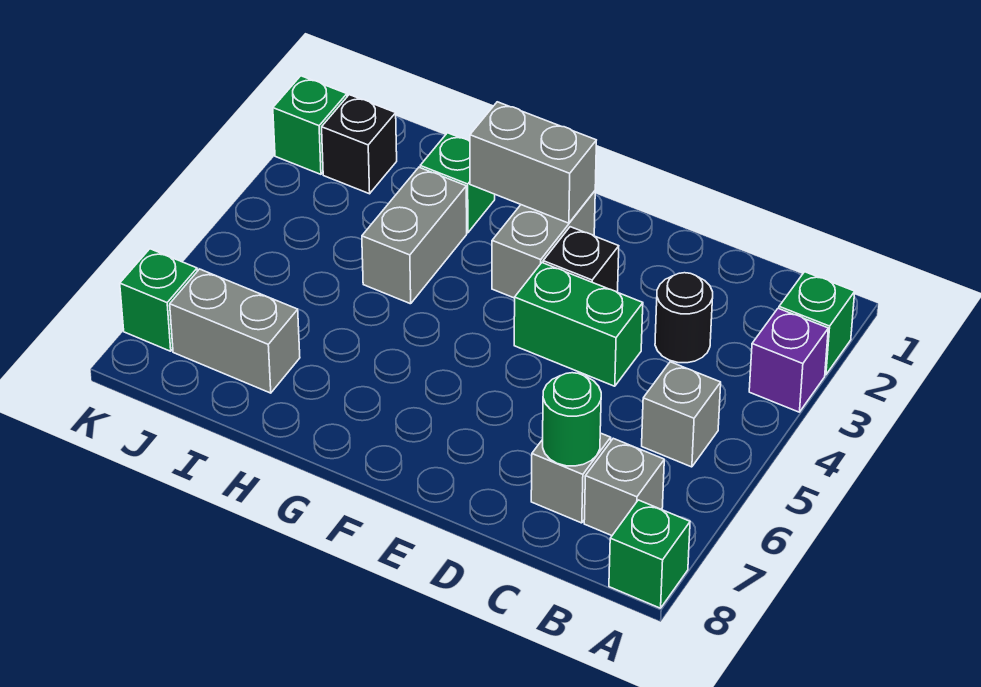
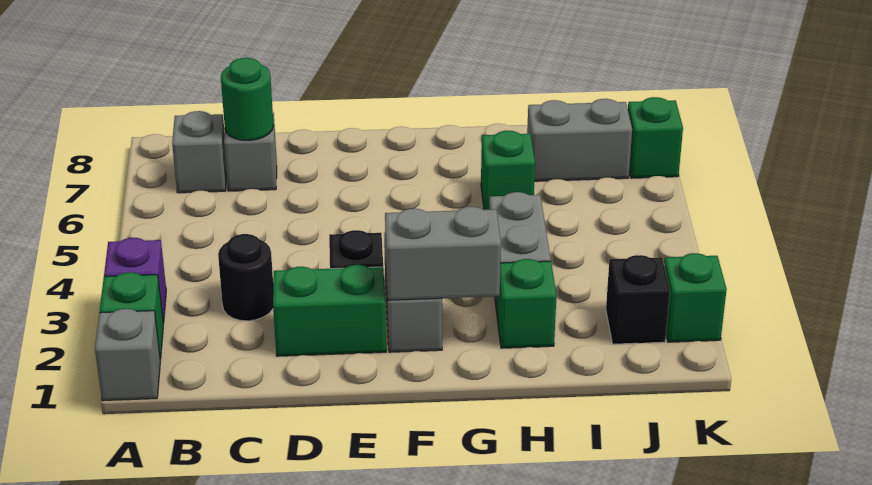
green 1x1 brick [609,500,690,608] -> green 1x1 brick moved to [481,131,535,210]
grey 1x1 brick [642,362,721,467] -> grey 1x1 brick moved to [95,309,160,401]
green 1x2 brick [514,263,643,386] -> green 1x2 brick moved to [273,265,386,356]

